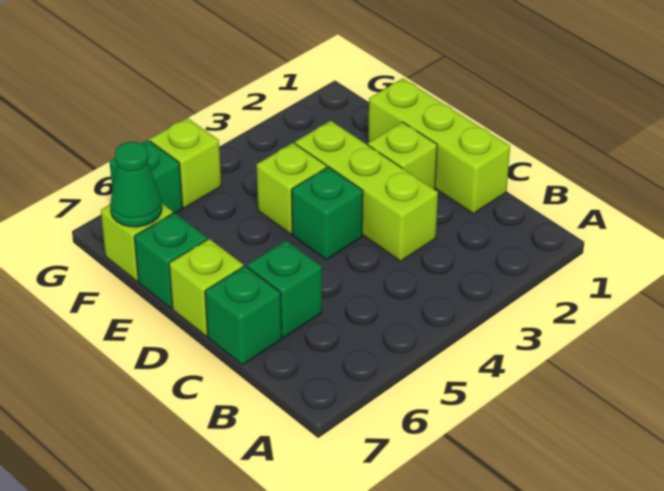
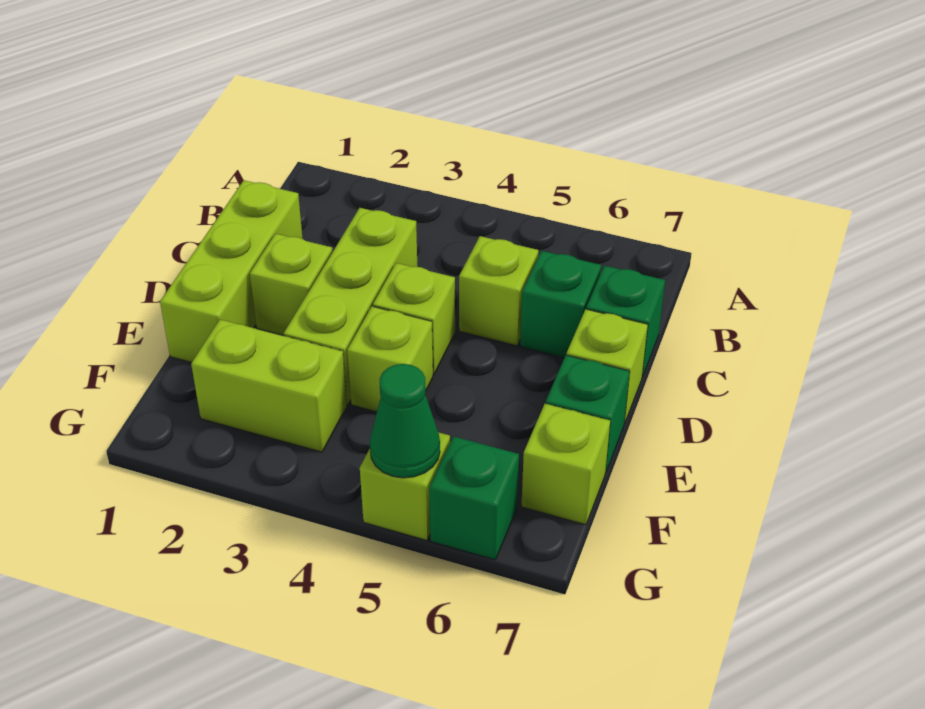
none -> lime 1x1 brick [459,236,538,346]
green 1x1 brick [292,167,363,260] -> lime 1x1 brick [373,263,455,375]
none -> lime 1x2 brick [191,320,347,452]
green 1x1 cone [110,142,162,227] -> green 1x1 cone moved to [370,364,440,478]

